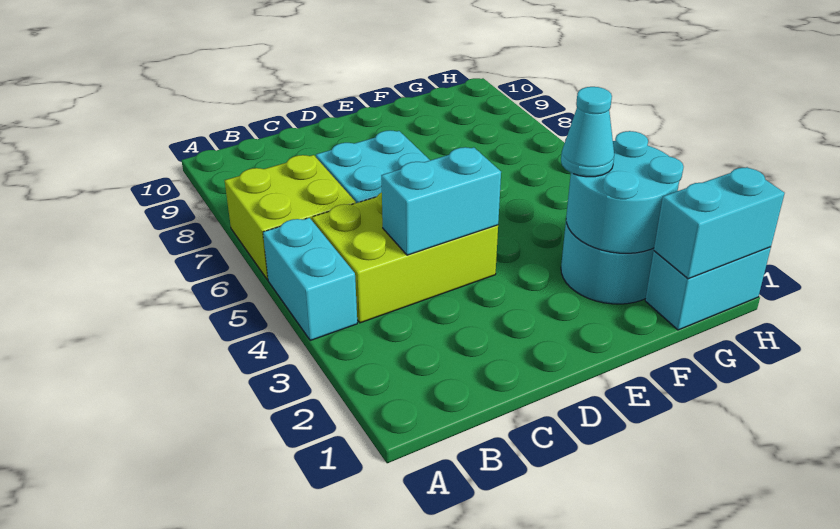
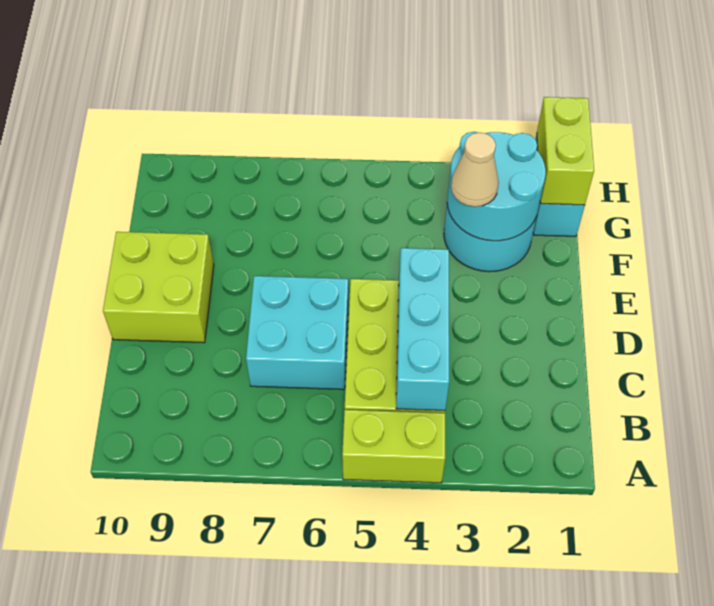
cyan 1x2 brick [263,218,357,340] -> lime 1x2 brick [342,410,445,483]
lime 2x2 brick [225,155,356,280] -> lime 2x2 brick moved to [103,232,214,343]
cyan 1x2 brick [381,147,501,255] -> cyan 1x3 brick [396,248,449,410]
cyan 1x1 cone [561,87,614,177] -> tan 1x1 cone [451,133,499,207]
cyan 1x2 brick [654,167,785,279] -> lime 1x2 brick [537,97,594,205]

